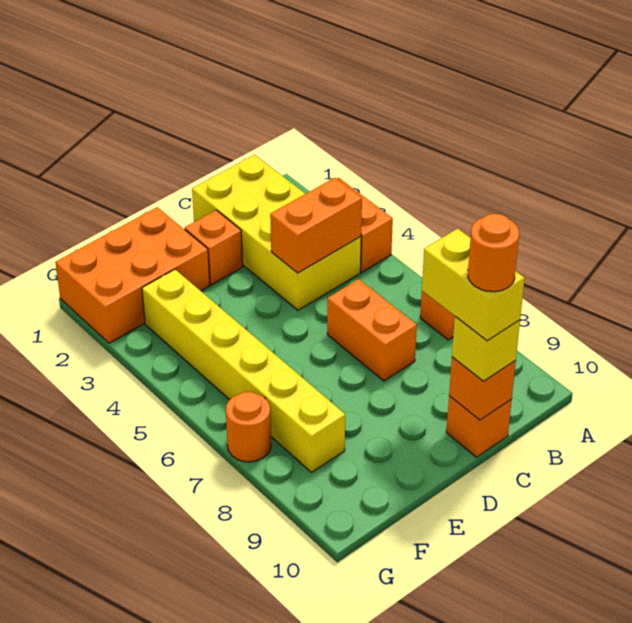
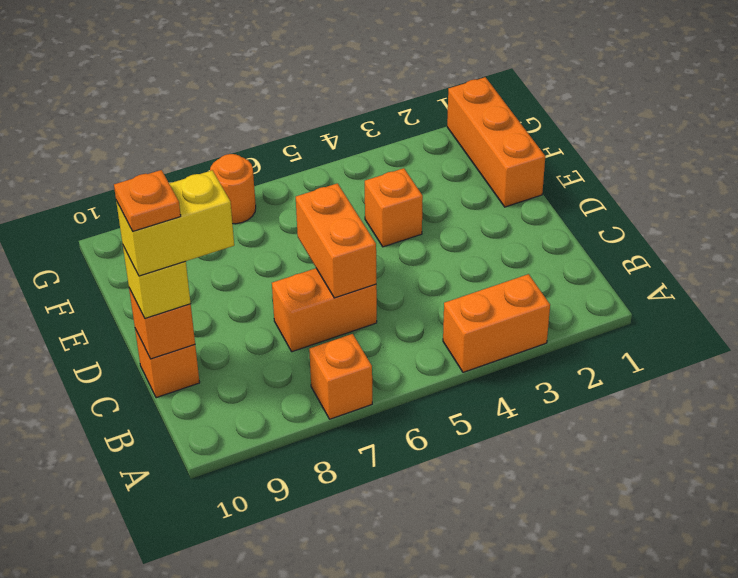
yellow 2x4 brick [192,155,361,310] -> none
orange 1x2 brick [270,178,362,273] -> orange 1x2 brick moved to [296,183,376,298]
orange 1x1 round brick [468,214,519,292] -> orange 1x1 plate [114,170,181,231]
orange 1x1 brick [185,210,243,285] -> orange 1x1 brick moved to [365,168,423,247]
orange 2x3 brick [55,207,210,343] -> orange 1x3 brick [447,77,545,207]
yellow 1x6 brick [142,270,345,472] -> none

